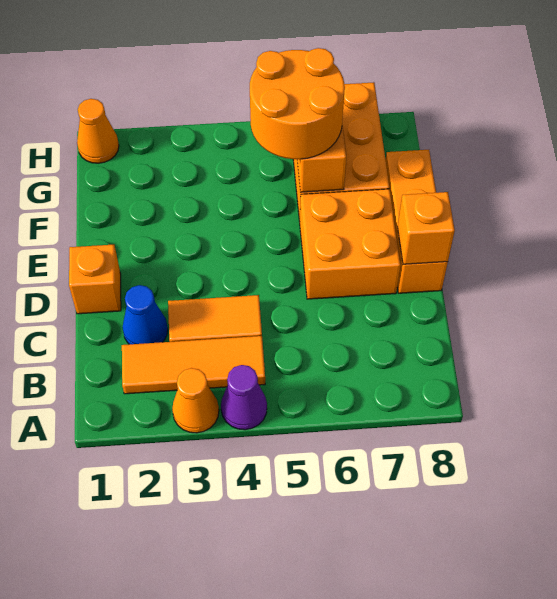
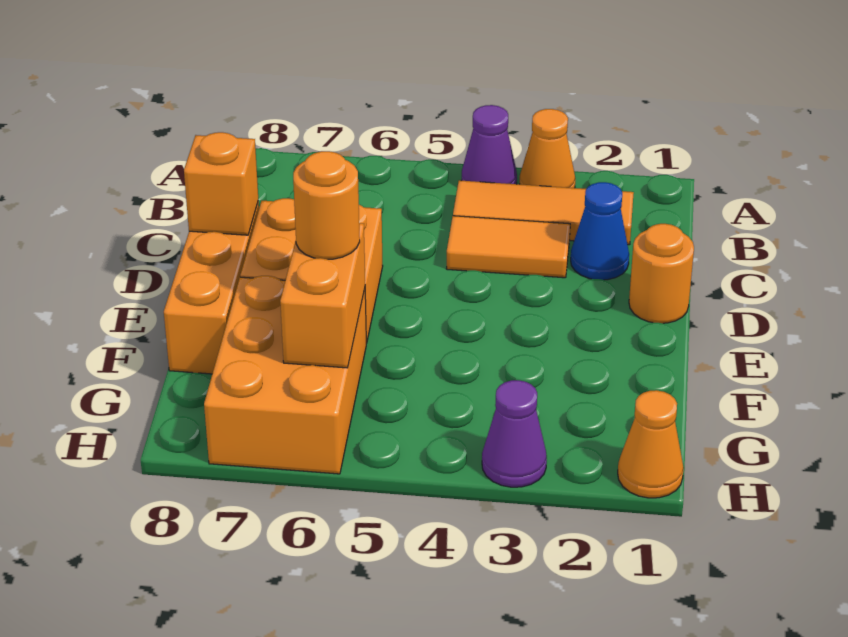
orange 1x1 brick [69,244,121,314] -> orange 1x1 round brick [629,224,694,323]
orange 2x2 round brick [250,48,345,159] -> orange 1x1 round brick [293,151,360,259]
none -> purple 1x1 cone [482,380,547,487]

